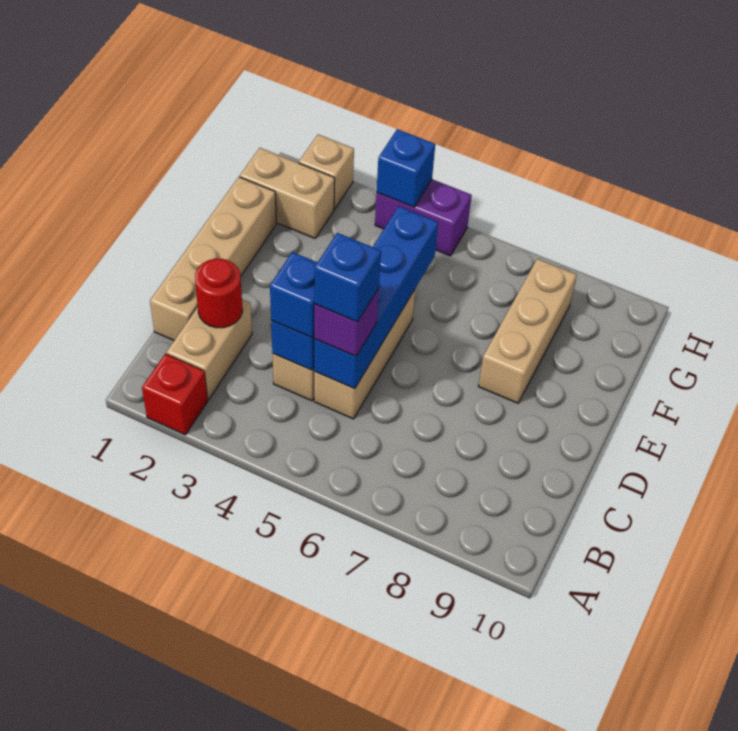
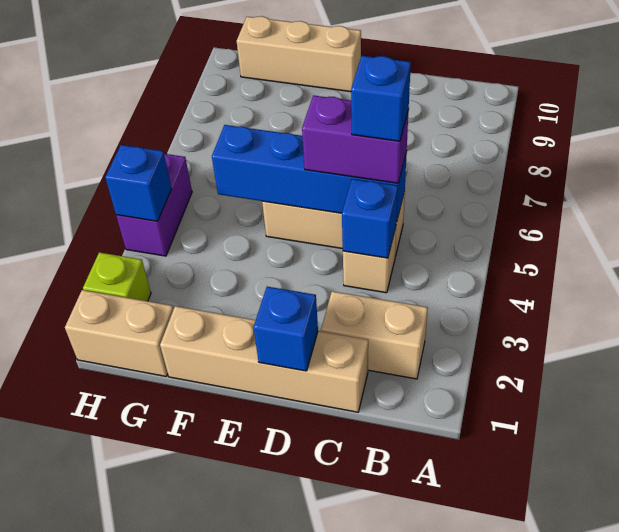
red 1x1 brick [142,354,208,435] -> none
red 1x1 round brick [195,259,242,328] -> none
blue 1x1 brick [270,252,318,337] -> blue 1x1 brick moved to [254,287,318,371]
purple 1x1 brick [314,288,379,356] -> purple 1x2 brick [302,95,409,183]
tan 1x3 brick [478,259,577,403] -> tan 1x3 brick moved to [237,16,361,92]
tan 1x2 brick [240,148,335,238] -> tan 1x2 brick turned to [65,290,174,377]
tan 1x1 brick [299,134,354,209] -> lime 1x1 brick [83,252,151,301]

